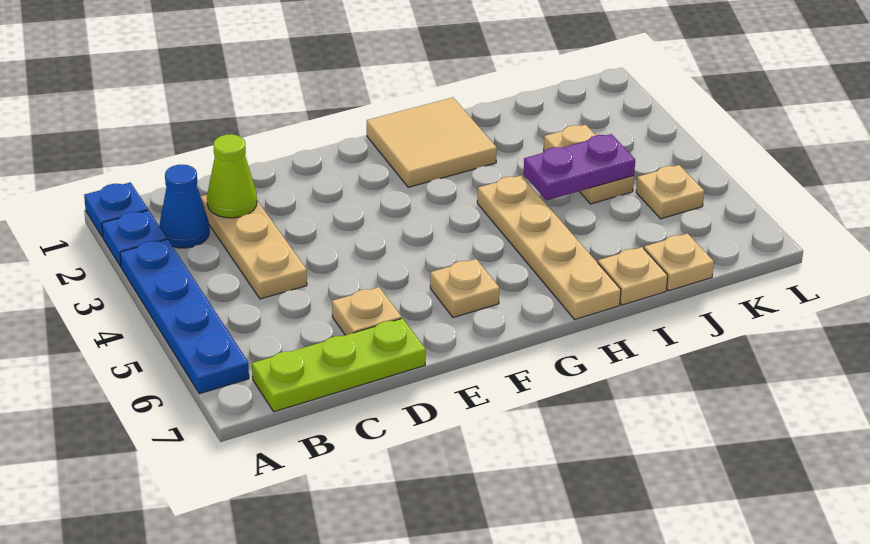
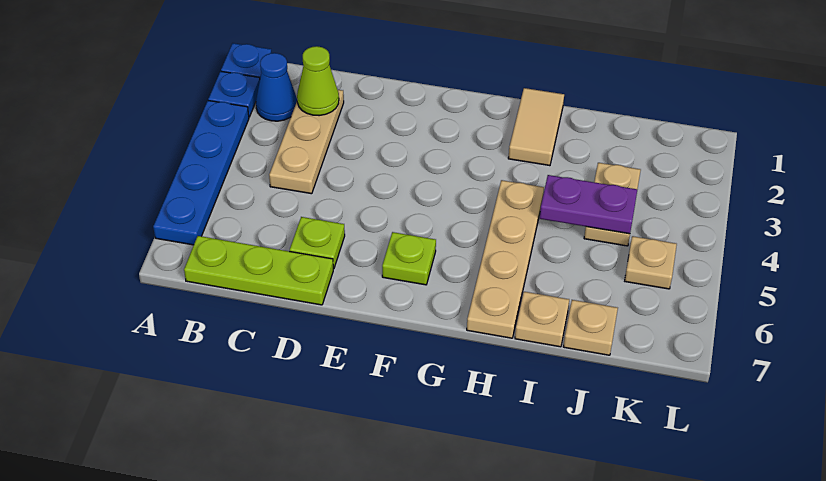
tan 1x1 plate [332,287,402,335] -> lime 1x1 plate [290,217,345,269]
tan 1x1 plate [430,259,500,318] -> lime 1x1 plate [382,232,436,285]
tan 2x2 tile [367,97,497,187] -> tan 1x2 tile [508,88,564,166]

